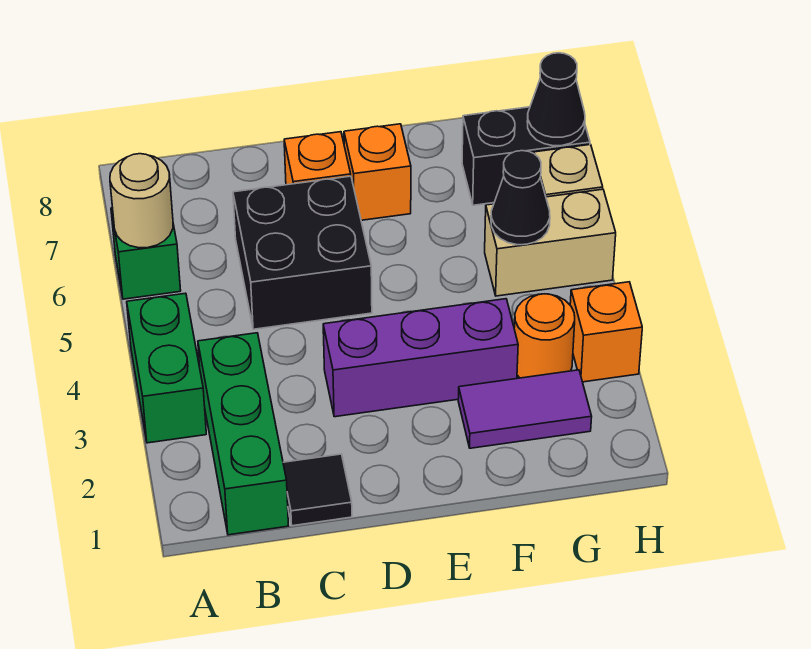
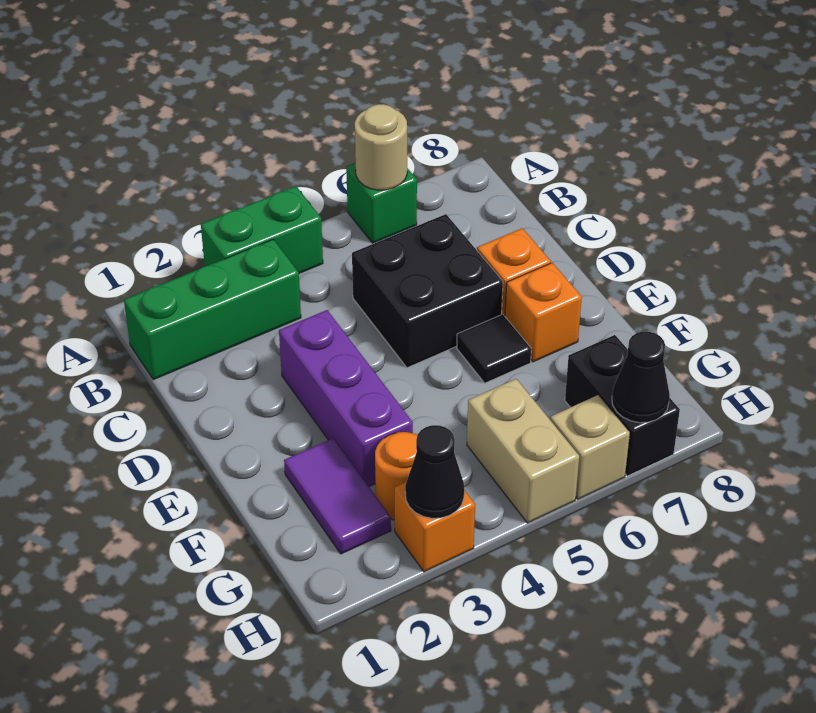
black 1x1 tile [283,454,352,526] -> black 1x1 tile moved to [457,314,531,383]
black 1x1 cone [491,151,550,245] -> black 1x1 cone moved to [405,425,464,518]

